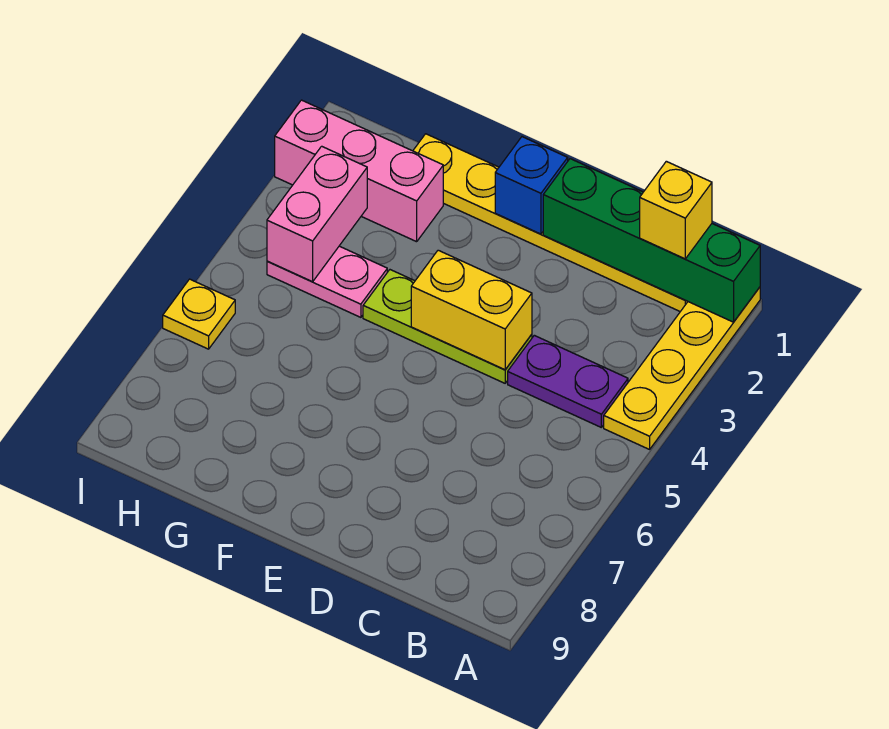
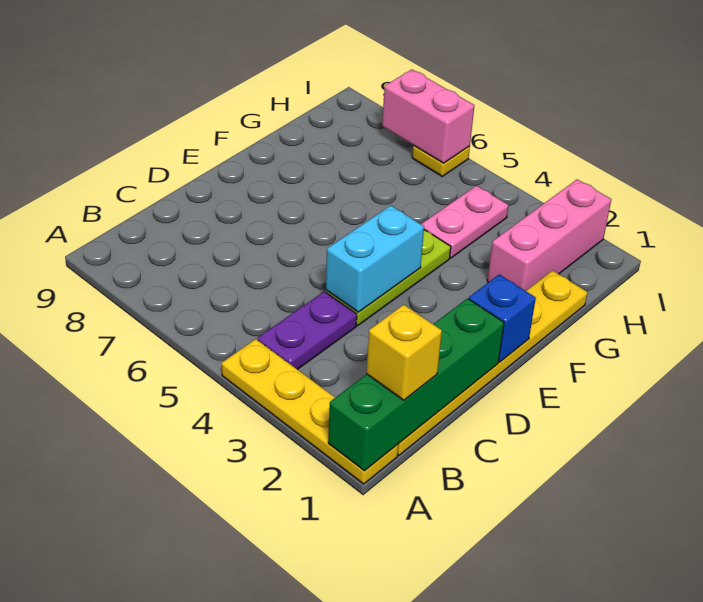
yellow 1x2 brick [411,250,532,370] -> cyan 1x2 brick [326,206,424,312]
pink 1x2 brick [267,146,367,282] -> pink 1x2 brick moved to [382,69,474,163]

